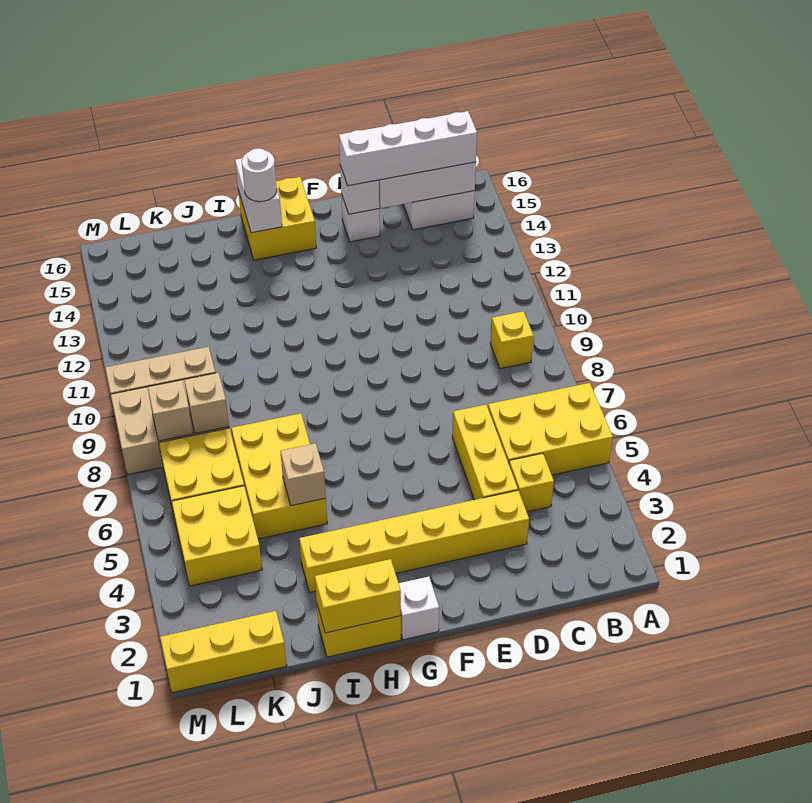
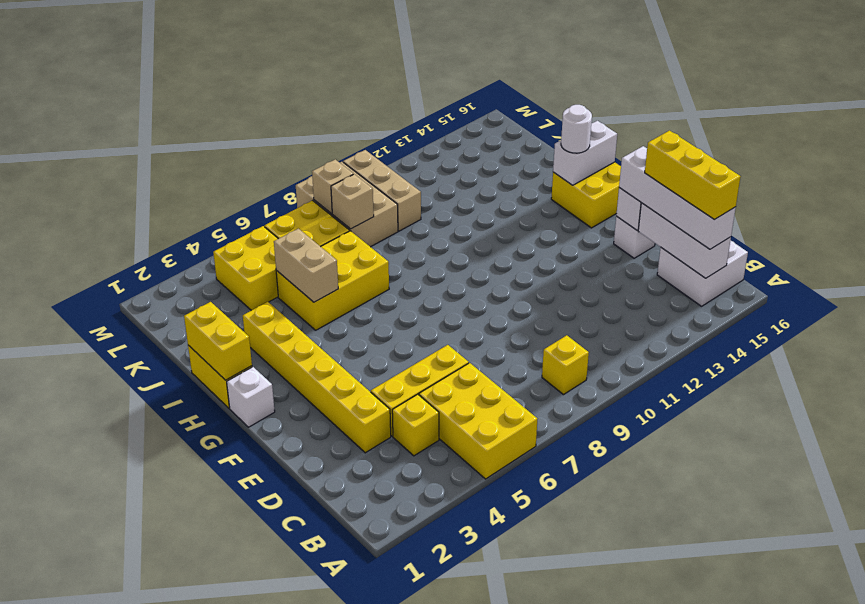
tan 1x1 brick [280,443,326,506] -> tan 1x2 brick [274,229,338,302]
yellow 1x3 brick [160,611,287,693] -> yellow 1x3 brick moved to [645,131,741,220]

